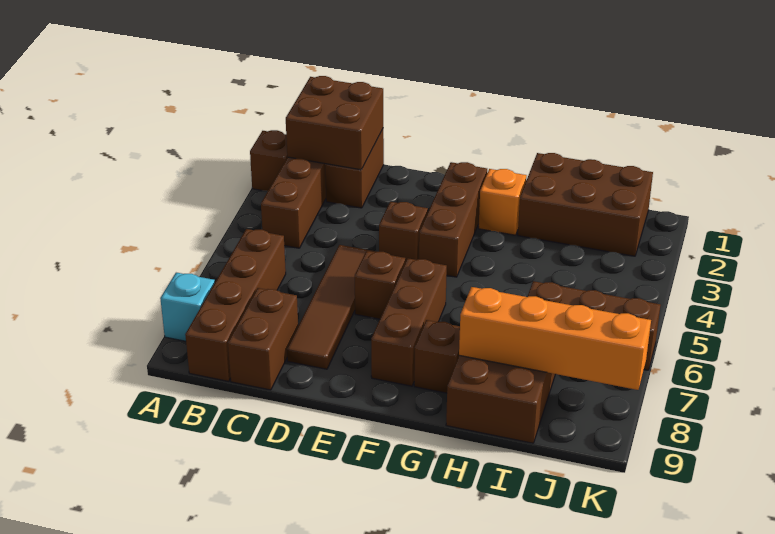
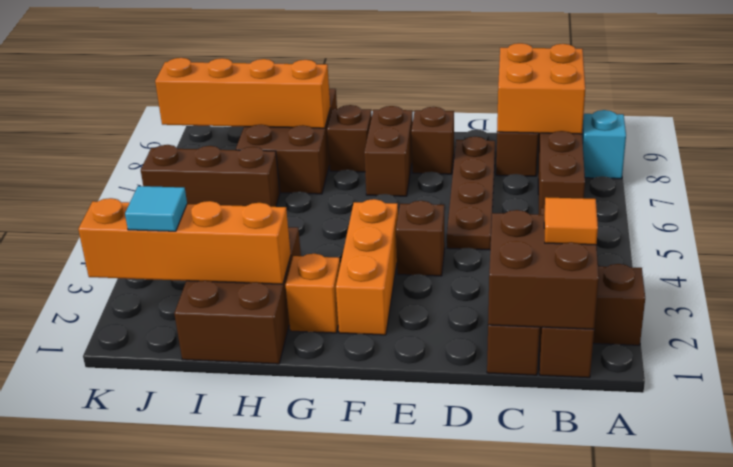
none -> orange 1x1 tile [544,197,598,245]
none -> orange 2x2 brick [497,43,585,134]
brown 1x4 tile [287,245,377,369] -> brown 1x4 plate [447,137,495,250]
brown 1x1 brick [355,251,405,319] -> brown 1x1 brick moved to [411,107,454,174]
brown 1x3 brick [419,162,487,277] -> orange 1x3 brick [336,199,398,335]
brown 1x3 brick [371,258,447,386] -> brown 1x2 brick [364,106,413,196]
brown 2x3 brick [518,153,653,256] -> brown 2x3 brick turned to [174,227,301,364]
none -> orange 1x4 brick [78,198,291,284]
none -> cyan 1x1 tile [125,186,187,231]

